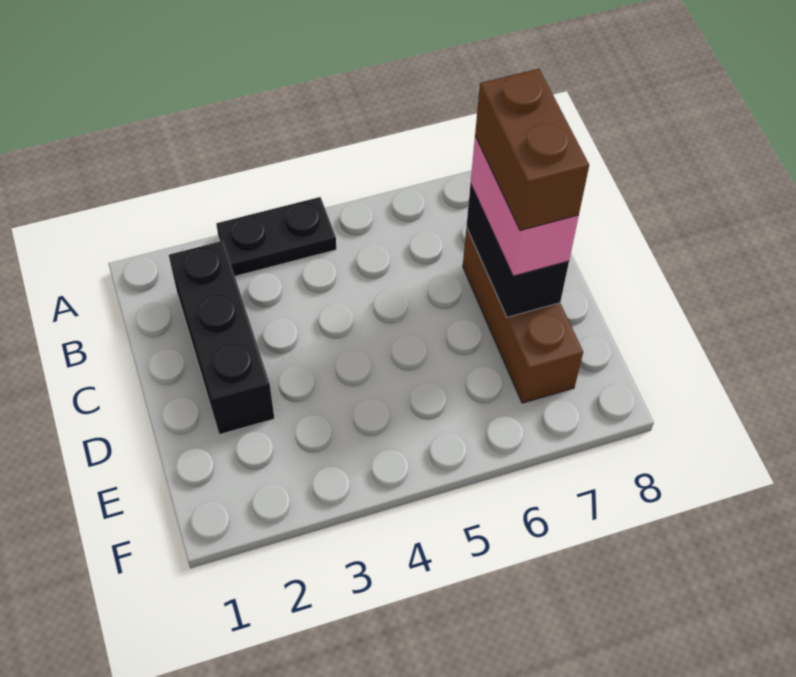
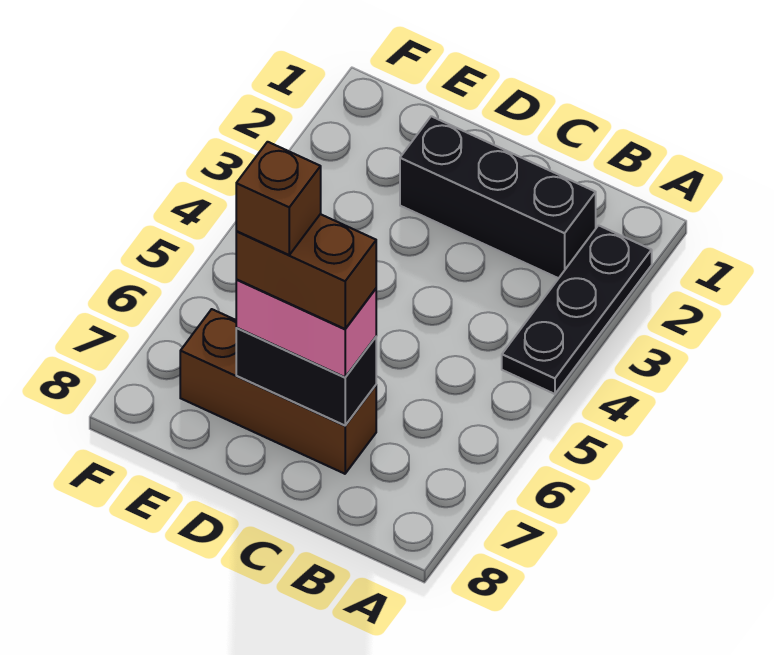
black 1x2 plate [216,197,336,276] -> black 1x3 plate [502,225,652,394]
none -> brown 1x1 brick [236,142,321,255]

